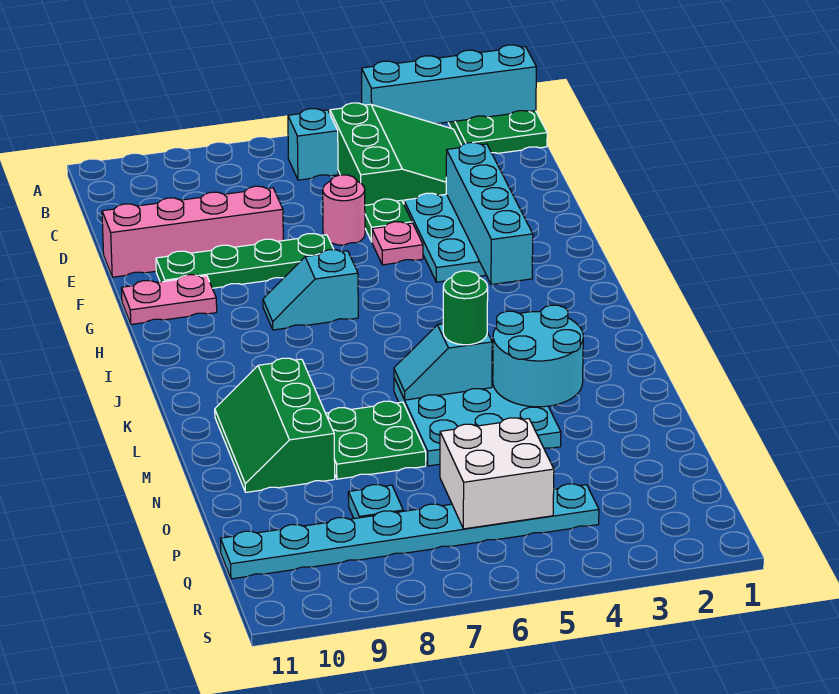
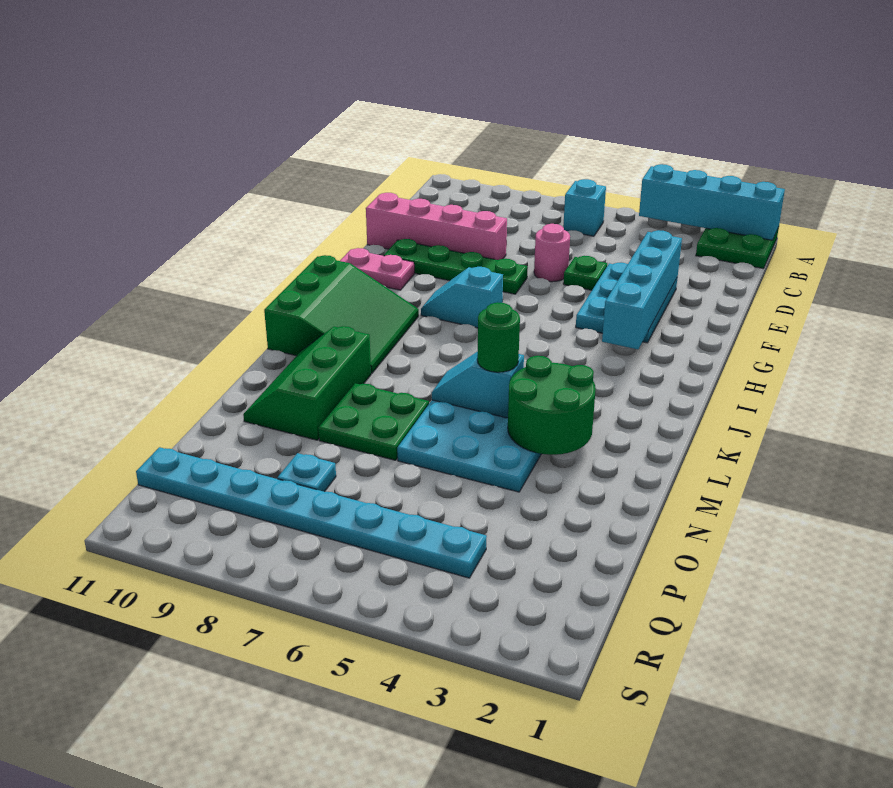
green 3x3 slope [330,103,462,205] -> green 3x3 slope moved to [264,255,419,373]
pink 1x1 plate [372,222,423,265] -> none
cyan 2x2 round brick [493,305,583,407] -> green 2x2 round brick [508,356,596,455]
white 2x2 brick [440,418,554,529] -> none

